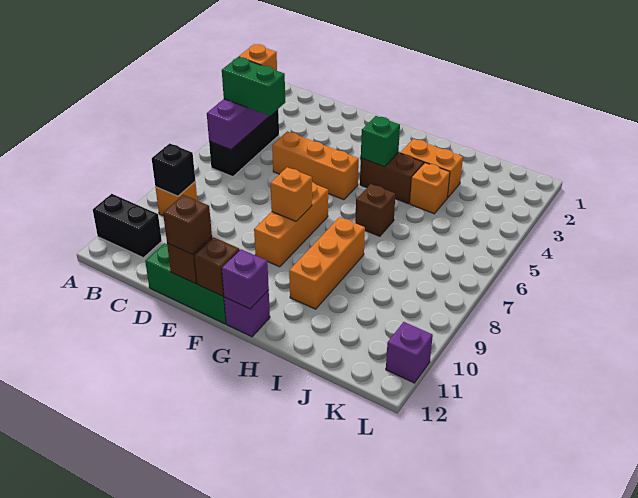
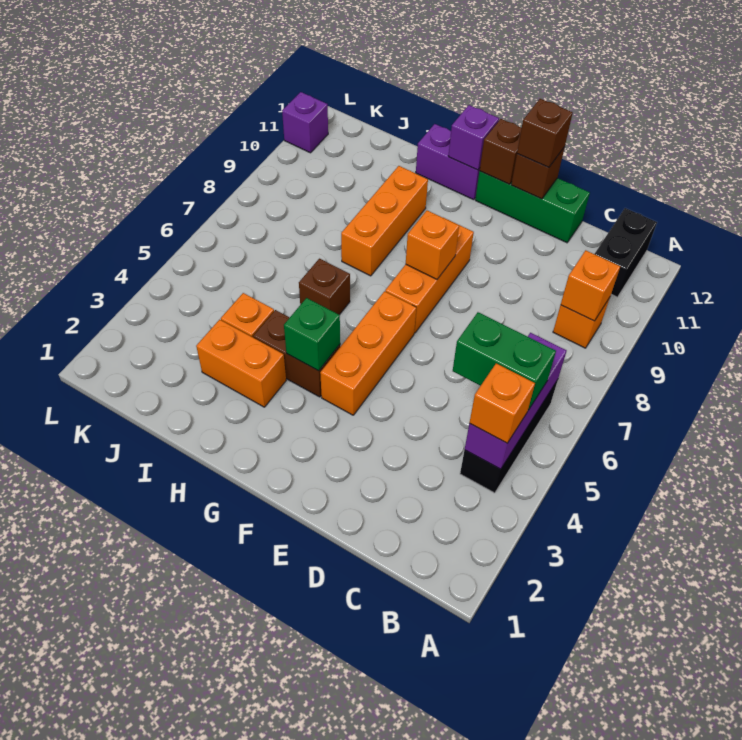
black 1x2 brick [93,194,162,258] -> black 1x2 brick turned to [595,208,657,297]
black 1x1 brick [152,143,195,196] -> orange 1x1 brick [561,250,620,321]
orange 1x3 brick [272,131,359,200] -> orange 1x3 brick turned to [320,291,416,415]
purple 1x1 brick [224,290,270,337] -> purple 1x2 brick [416,124,480,200]

